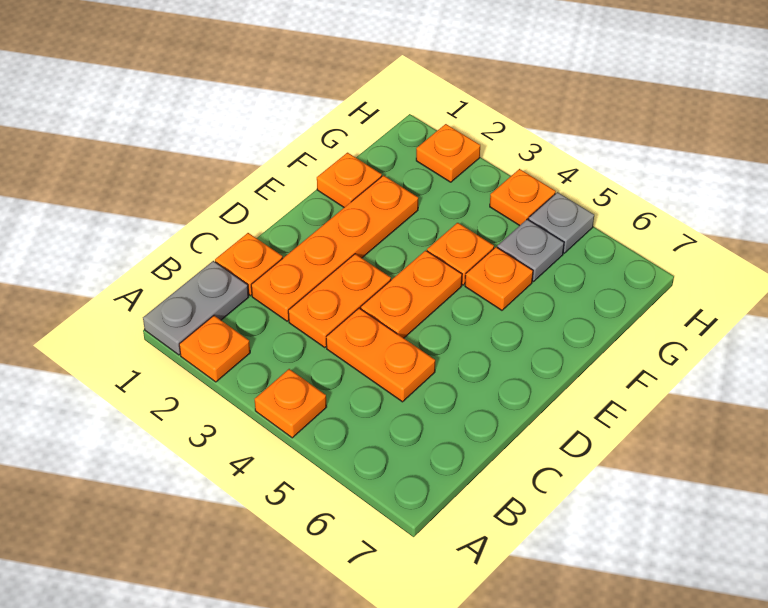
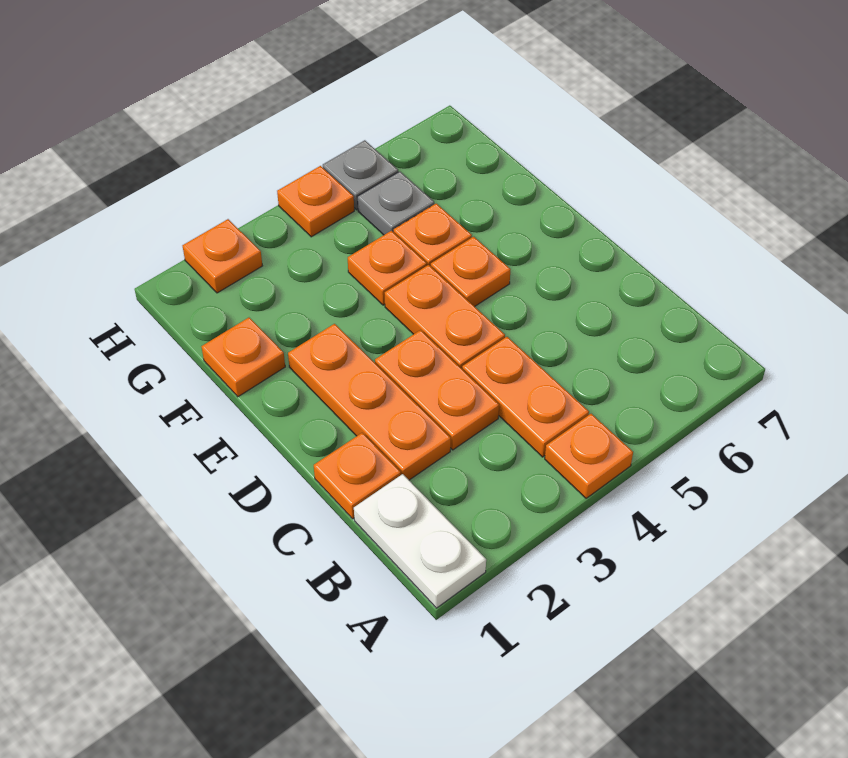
grey 1x2 plate [143,261,249,355] -> white 1x2 plate [354,474,486,608]
orange 1x1 plate [179,316,250,382] -> orange 1x1 plate moved to [431,237,511,307]
orange 1x4 plate [251,175,418,321] -> orange 1x3 plate [288,324,451,480]
orange 1x2 plate [326,308,435,402] -> orange 1x2 plate turned to [462,337,589,457]

